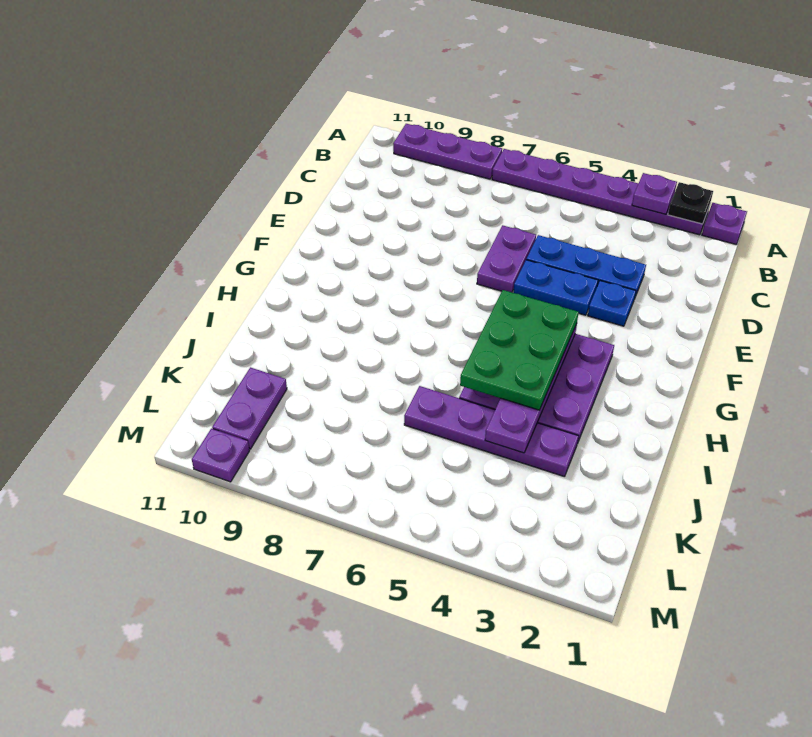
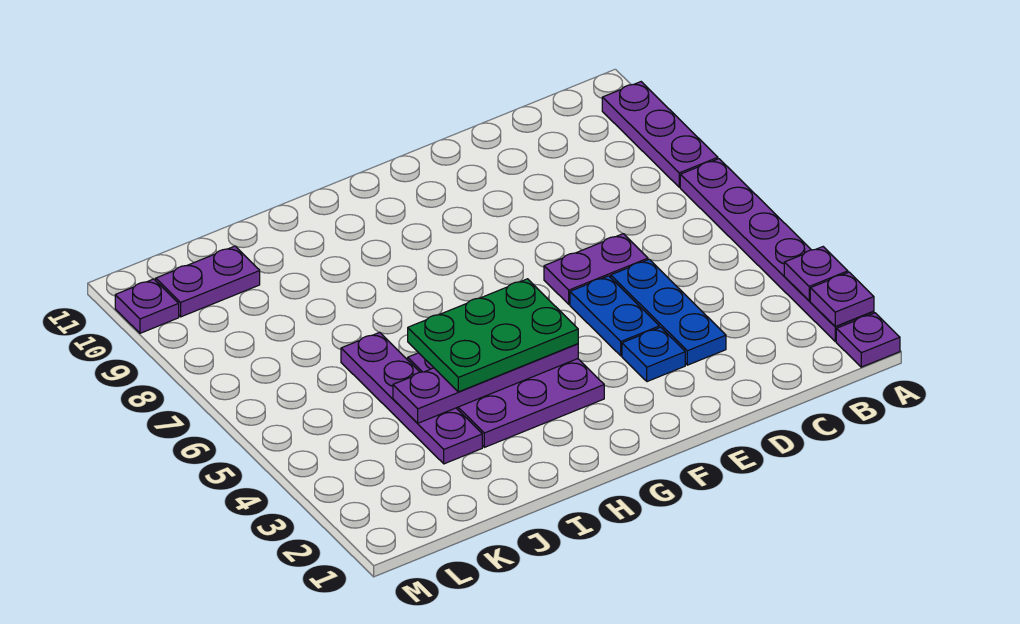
black 1x1 plate [668,182,713,224] -> purple 1x1 plate [810,272,874,326]

